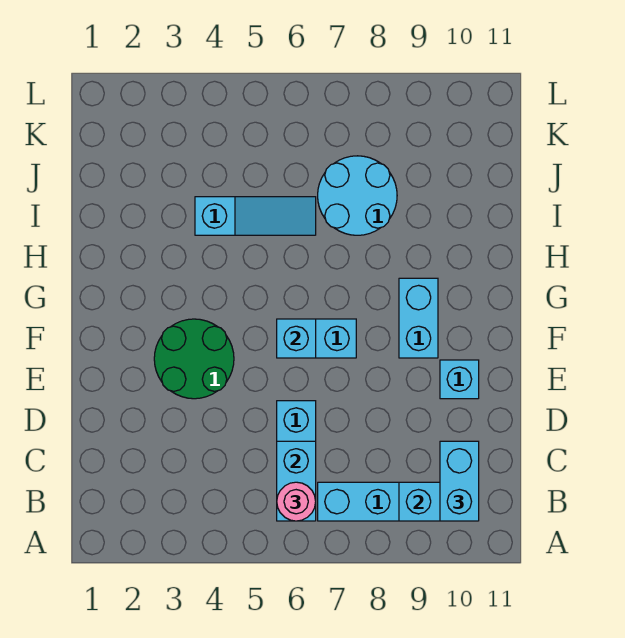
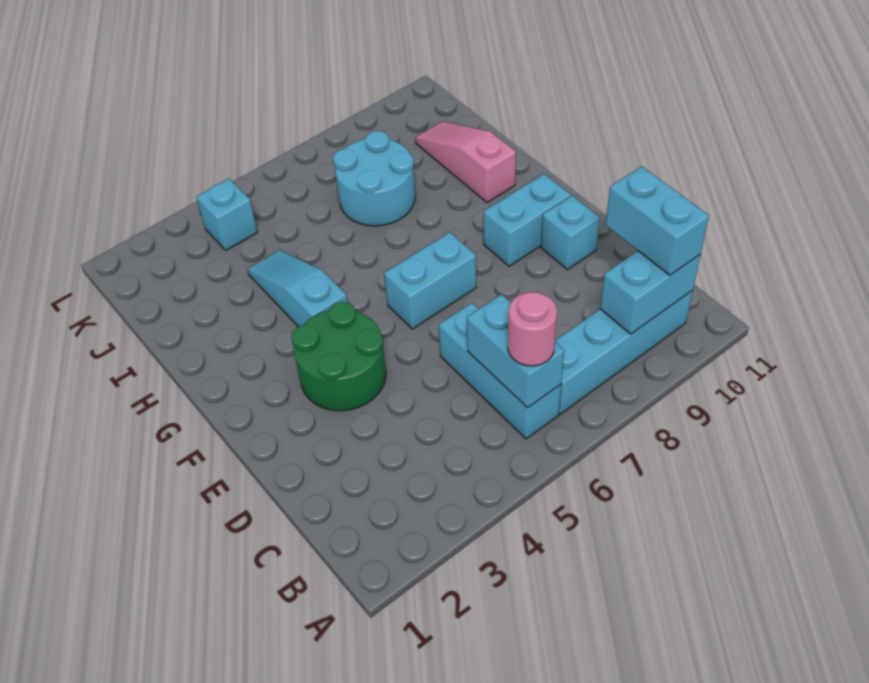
cyan 1x1 brick [277,319,316,358] -> cyan 1x1 brick moved to [196,179,258,251]
cyan 1x2 brick [399,278,438,358] -> cyan 1x2 brick turned to [484,174,571,266]
none -> pink 1x3 slope [415,121,516,203]
cyan 1x3 slope [195,197,316,235] -> cyan 1x3 slope turned to [247,250,347,327]

